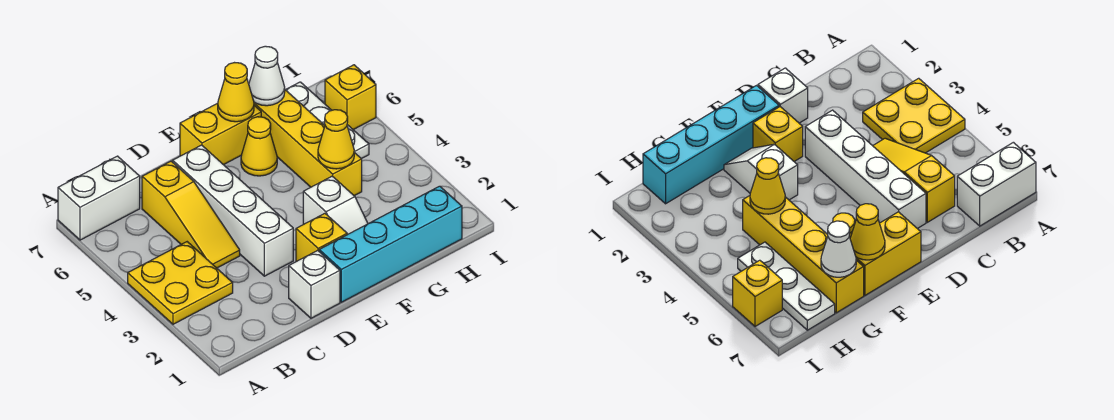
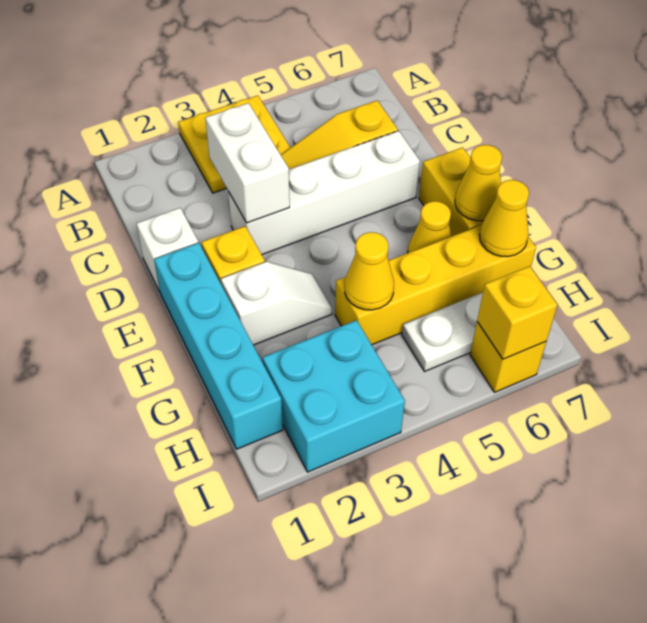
white 1x2 brick [58,156,140,240] -> white 1x2 brick moved to [205,103,290,223]
white 1x2 slope [303,176,368,235] -> white 1x2 slope turned to [221,262,332,345]
white 1x1 cone [249,46,285,106] -> yellow 1x1 cone [479,180,529,257]
none -> cyan 2x2 brick [263,320,405,472]
none -> yellow 1x1 brick [477,266,557,359]

